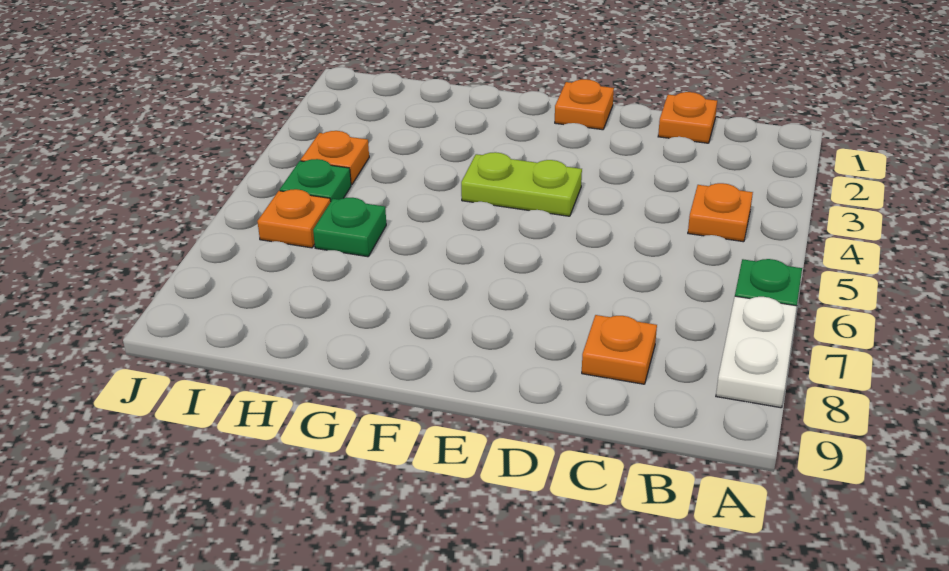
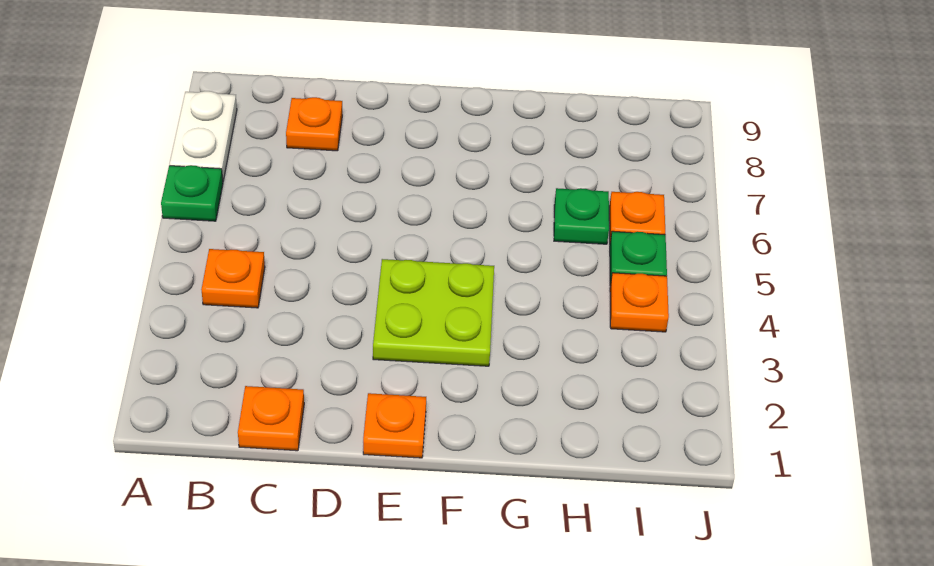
lime 1x2 plate [461,152,582,216] -> lime 2x2 plate [373,259,494,366]

